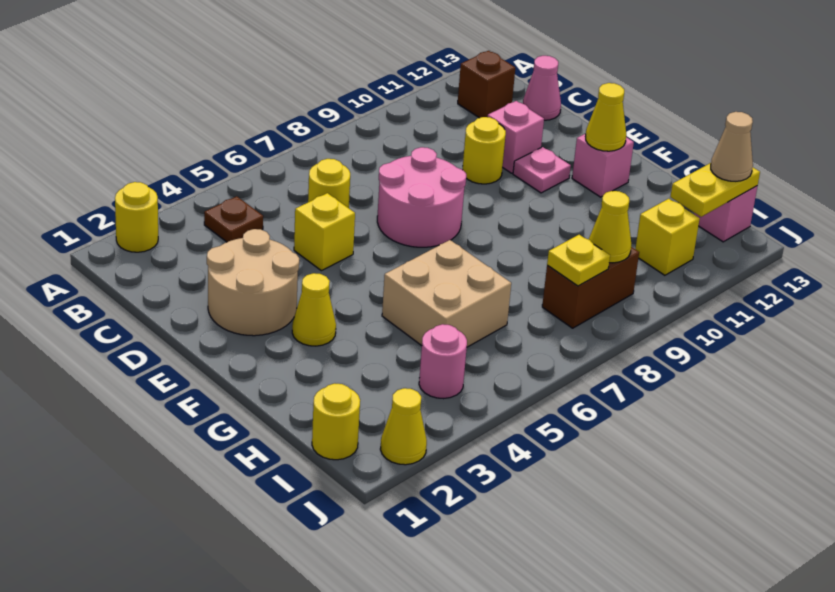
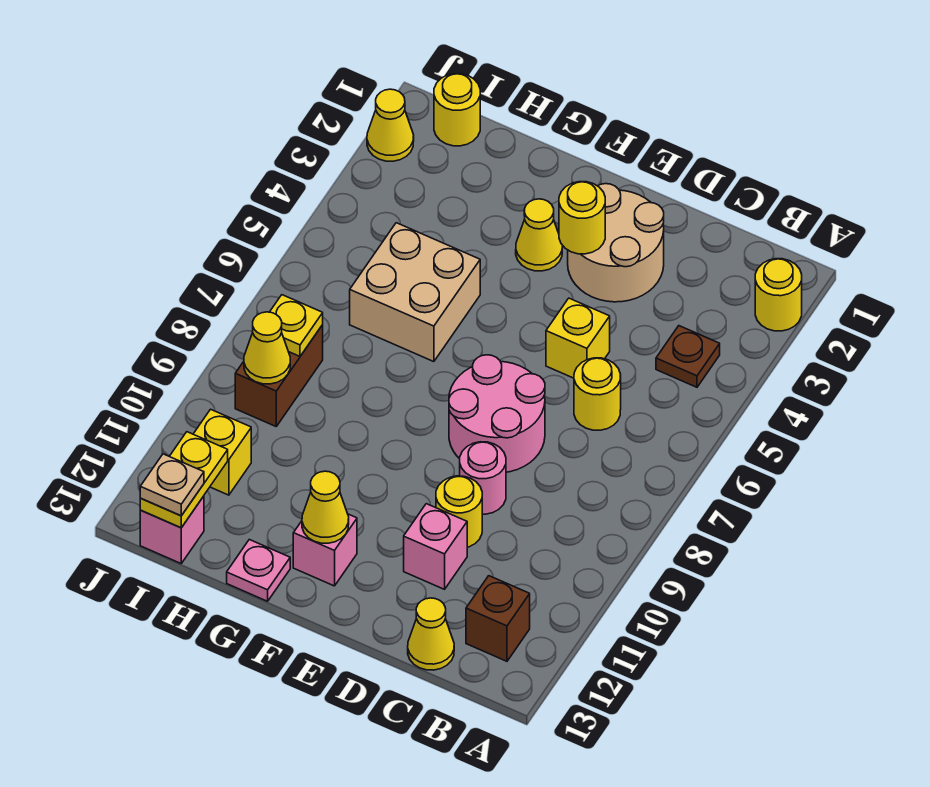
pink 1x1 cone [523,56,561,120] -> yellow 1x1 cone [408,598,454,670]
none -> yellow 1x1 round brick [559,182,605,254]
pink 1x1 plate [513,147,571,193] -> pink 1x1 plate moved to [227,540,290,601]
pink 1x1 round brick [419,324,467,399] -> pink 1x1 round brick moved to [460,442,506,514]
tan 1x1 cone [711,112,753,181] -> tan 1x1 plate [140,454,204,516]

